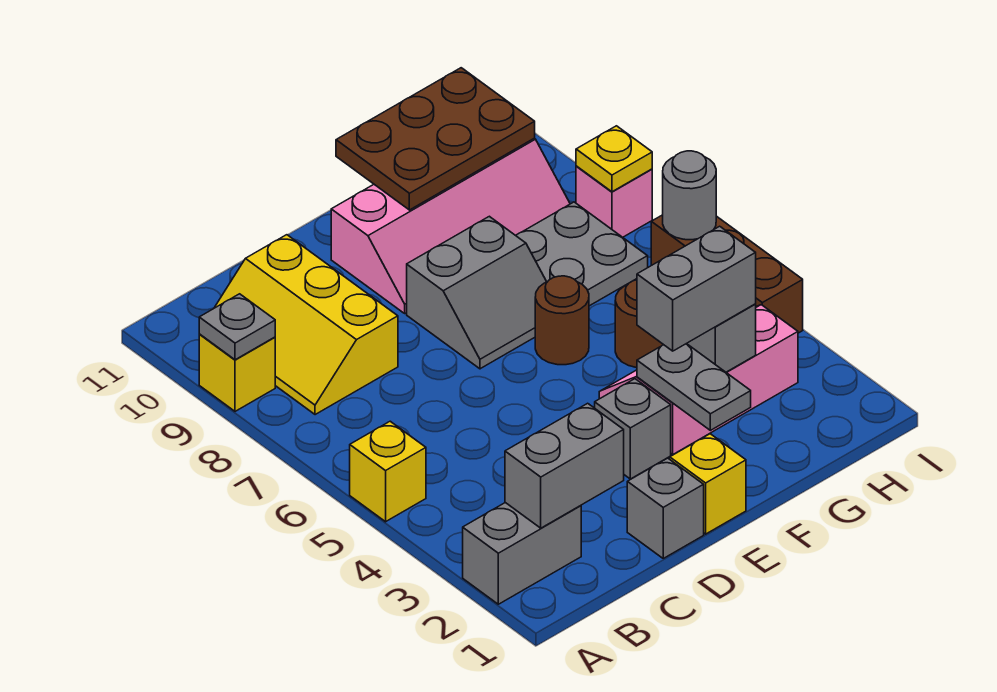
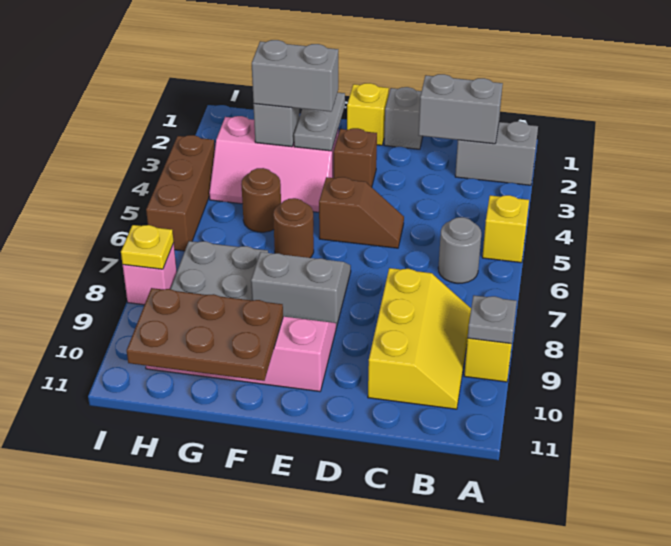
none -> brown 1x2 slope [319,177,404,248]
grey 1x1 brick [595,379,671,479] -> brown 1x1 brick [334,128,377,187]
grey 1x1 round brick [663,151,716,240] -> grey 1x1 round brick moved to [438,217,481,283]

